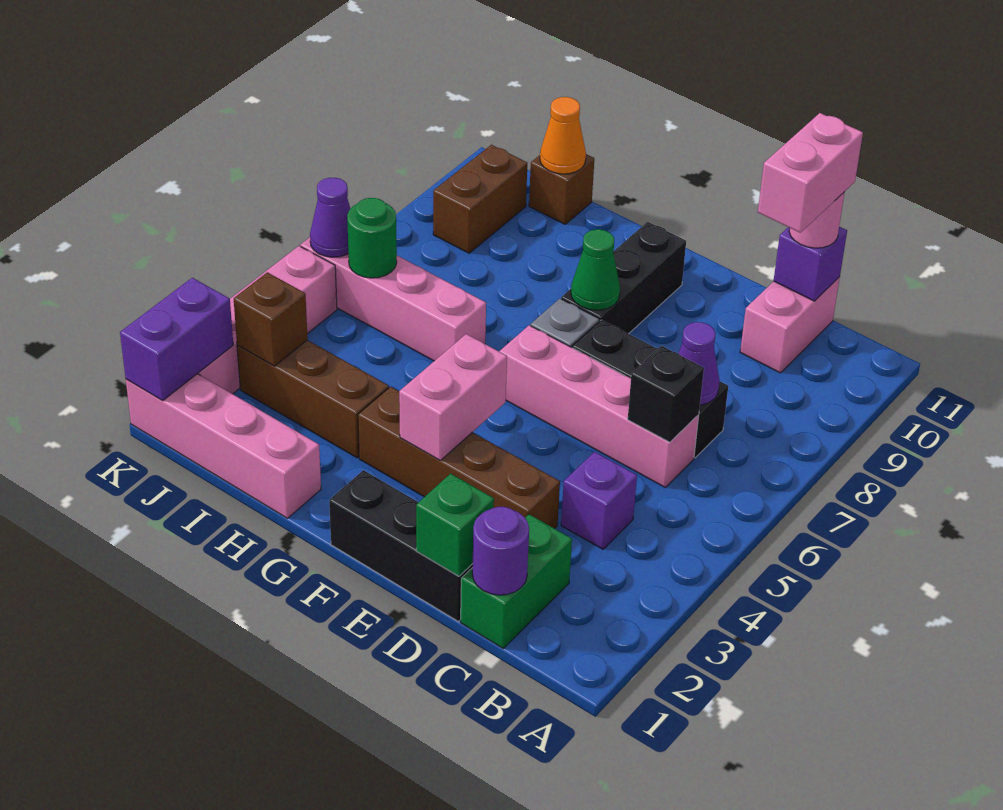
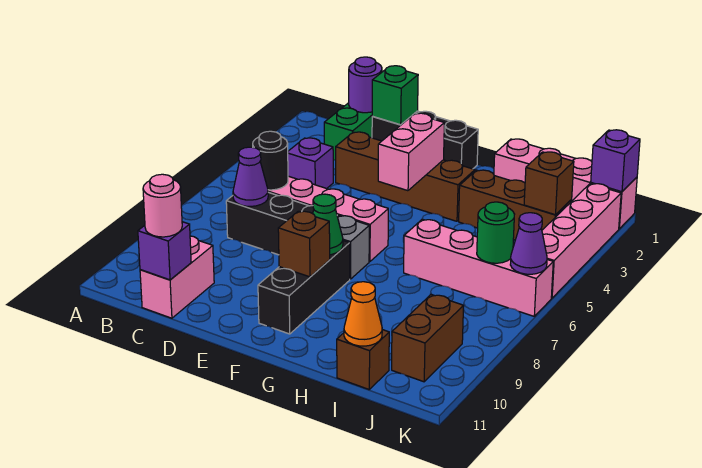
black 1x1 brick [628,346,704,442] -> black 1x1 round brick [253,131,288,190]
pink 1x2 brick [758,113,863,233] -> none
none -> brown 1x1 brick [278,211,330,277]
purple 1x2 brick [120,278,233,400] -> purple 1x1 brick [591,130,640,192]

